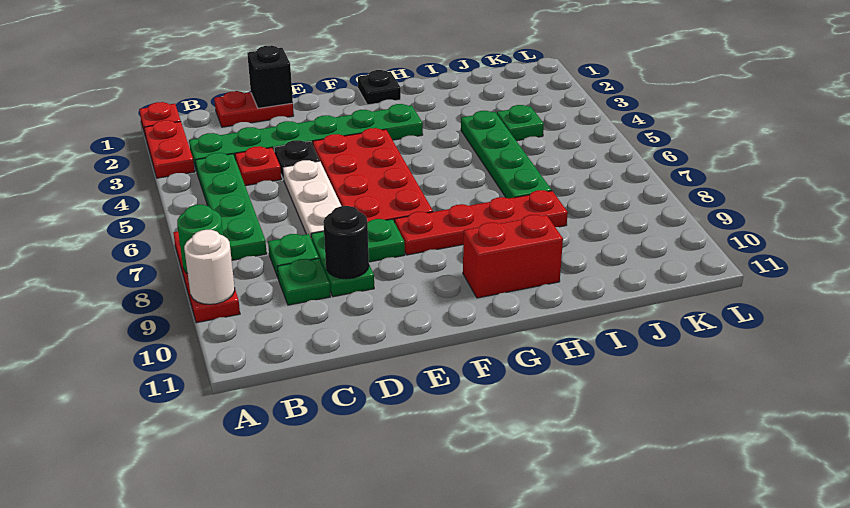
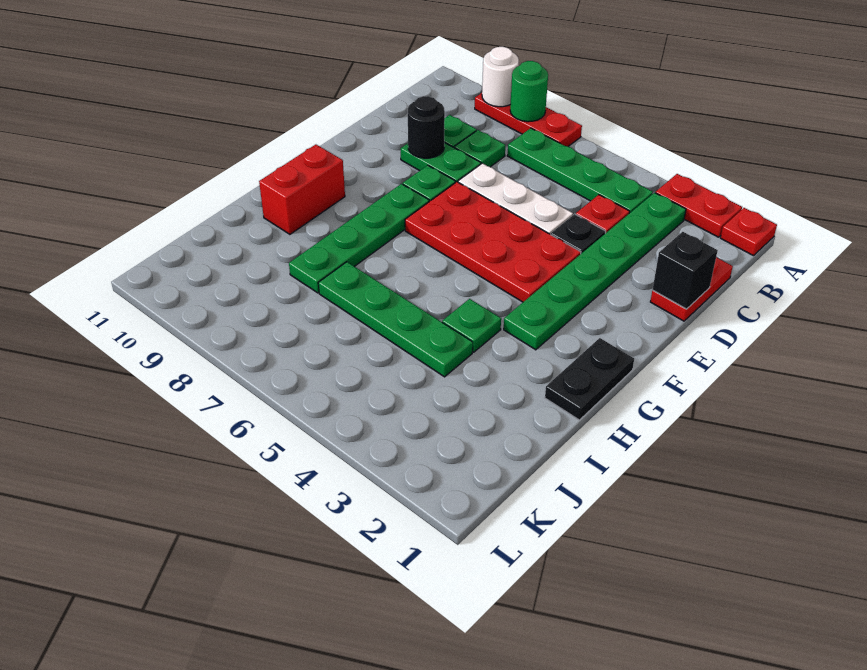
red 1x4 plate [395,190,568,255] -> green 1x4 plate [289,184,429,293]
black 1x1 plate [358,70,401,105] -> black 1x2 plate [545,338,634,420]
green 1x1 plate [497,105,544,141] -> green 1x1 plate moved to [442,299,501,352]

